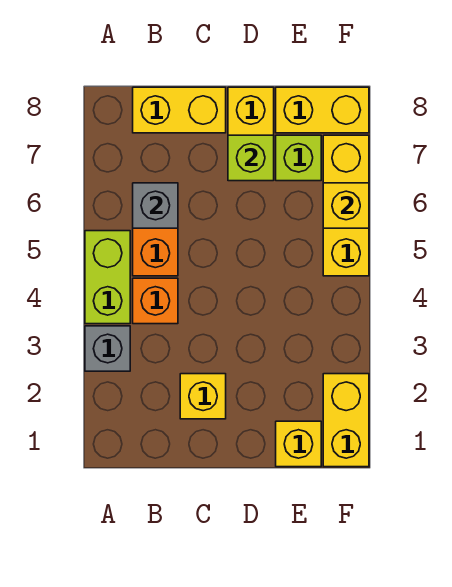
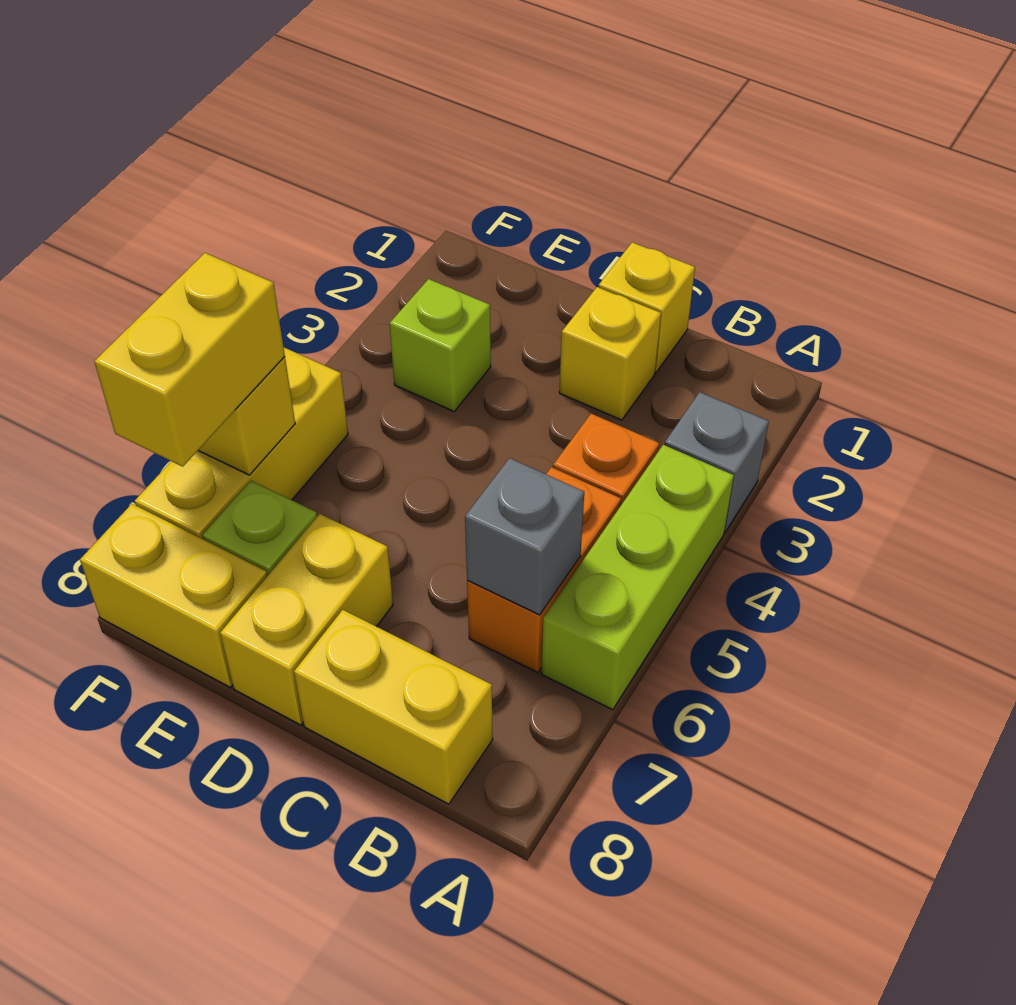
lime 1x2 brick [85,231,130,324] -> lime 1x3 brick [542,445,734,710]
lime 1x1 brick [228,135,274,181] -> lime 1x1 brick moved to [389,279,491,411]
yellow 1x1 brick [276,421,321,467] -> yellow 1x1 brick moved to [599,242,695,372]
yellow 1x2 brick [323,374,369,467] -> yellow 1x2 brick moved to [94,253,285,467]

